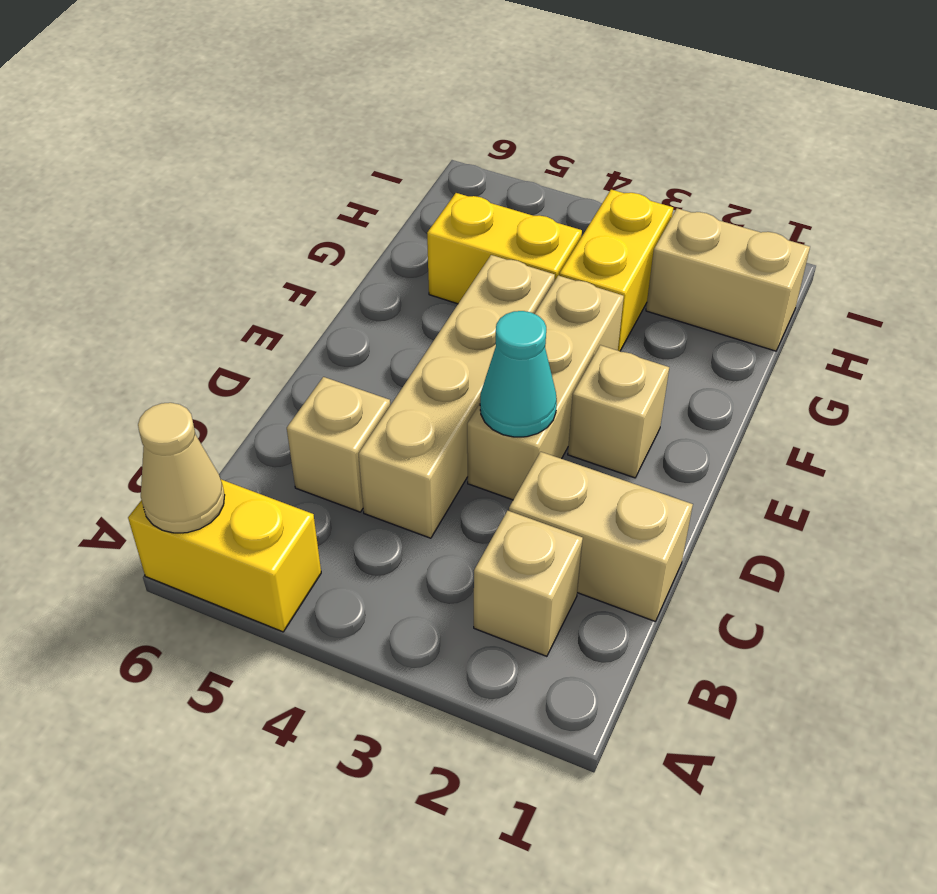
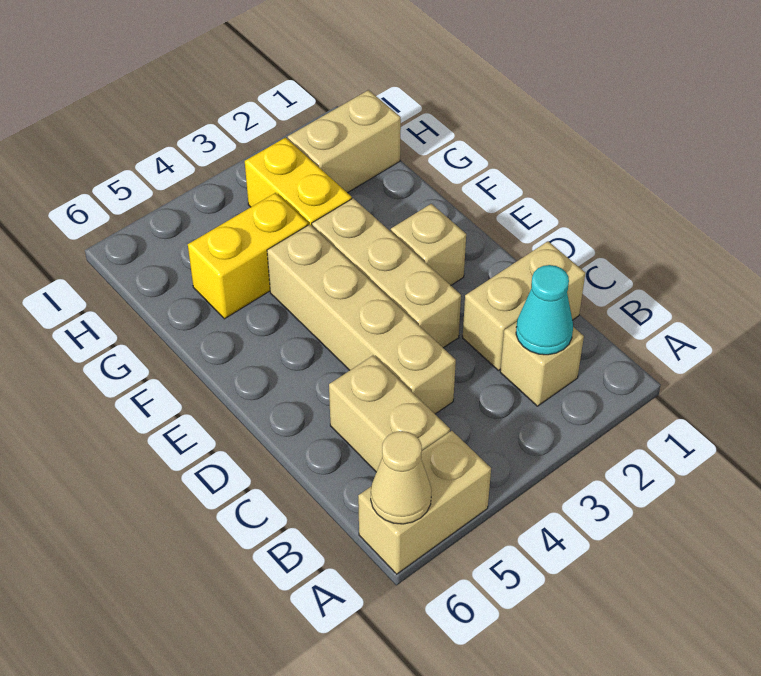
yellow 1x2 brick [128,480,321,632] -> tan 1x2 brick [358,431,491,574]
tan 1x1 brick [287,377,390,512] -> tan 1x2 brick [329,355,450,472]
cyan 1x1 cone [480,311,557,437] -> cyan 1x1 cone moved to [516,265,573,355]

